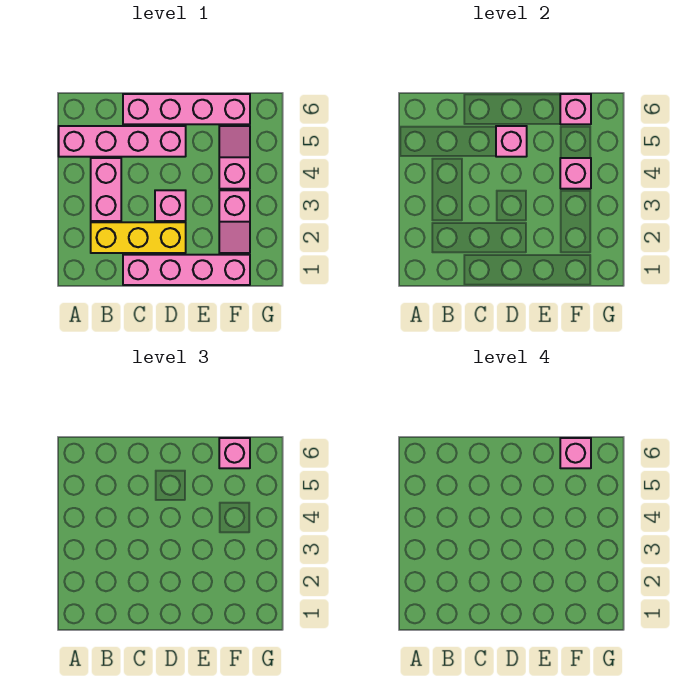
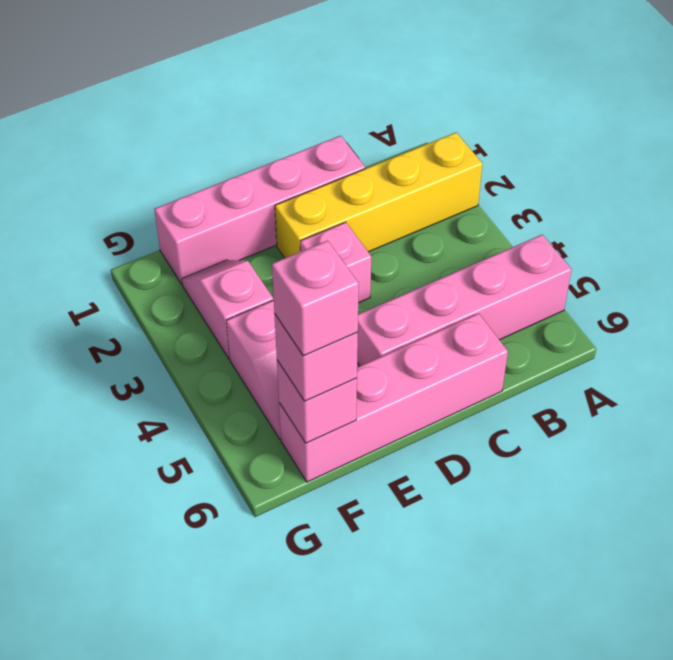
yellow 1x3 brick [91,222,186,253] -> yellow 1x4 brick [275,132,482,258]
pink 1x2 brick [91,158,121,221] -> none
pink 1x1 brick [496,126,527,157] -> none
pink 1x1 brick [560,158,591,189] -> none

